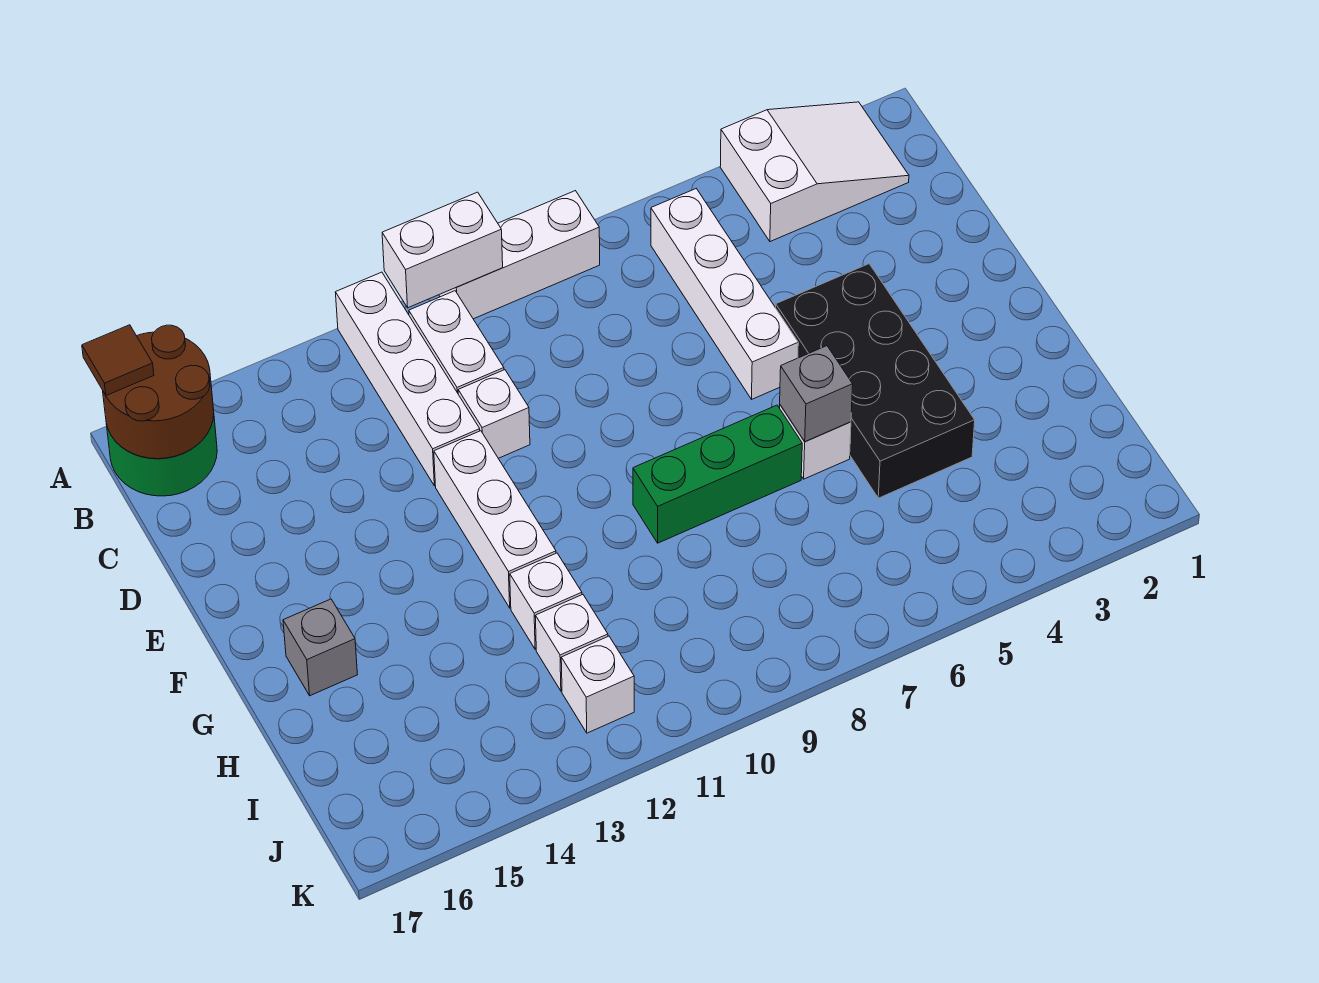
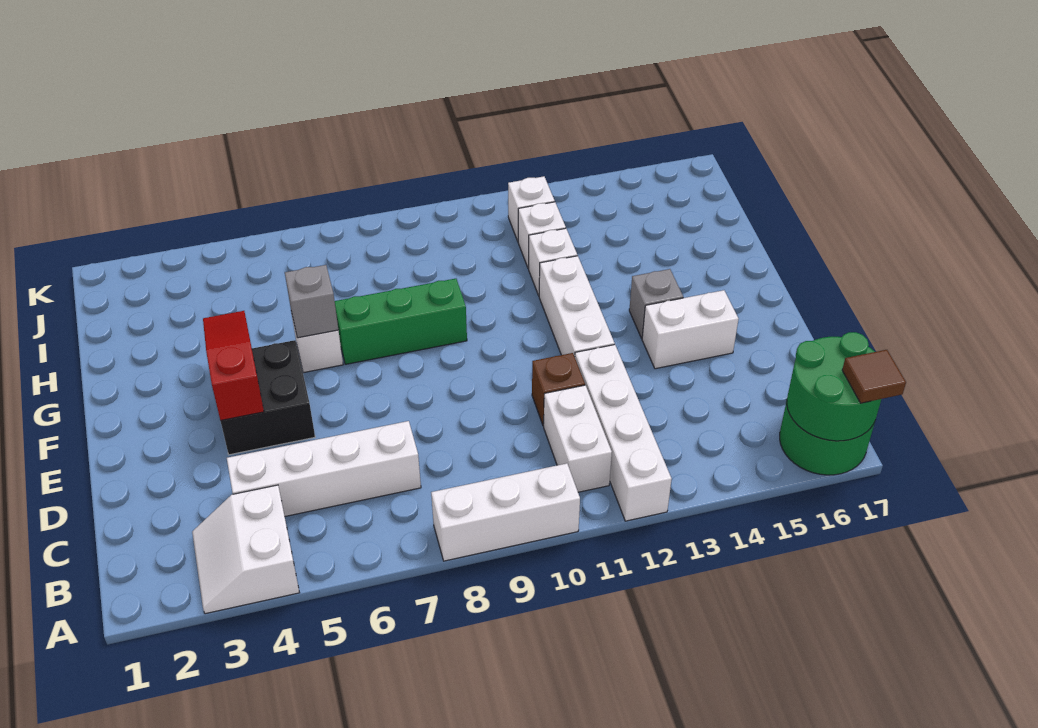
white 2x3 slope [720,102,909,242] -> white 2x2 slope [192,485,299,614]
white 1x2 brick [382,192,503,308] -> white 1x2 brick moved to [642,290,738,369]
brown 2x2 round brick [103,325,214,459] -> green 2x2 round brick [787,332,881,441]
white 1x4 brick [651,189,798,399] -> white 1x4 brick turned to [227,421,421,516]
white 1x1 brick [458,370,530,458] -> brown 1x1 brick [532,353,585,426]
black 2x4 brick [776,264,975,498] -> black 2x2 brick [221,340,315,455]
none -> red 1x3 slope [203,311,264,421]
grey 1x1 brick [283,599,358,696] -> grey 1x1 brick moved to [629,269,683,338]

